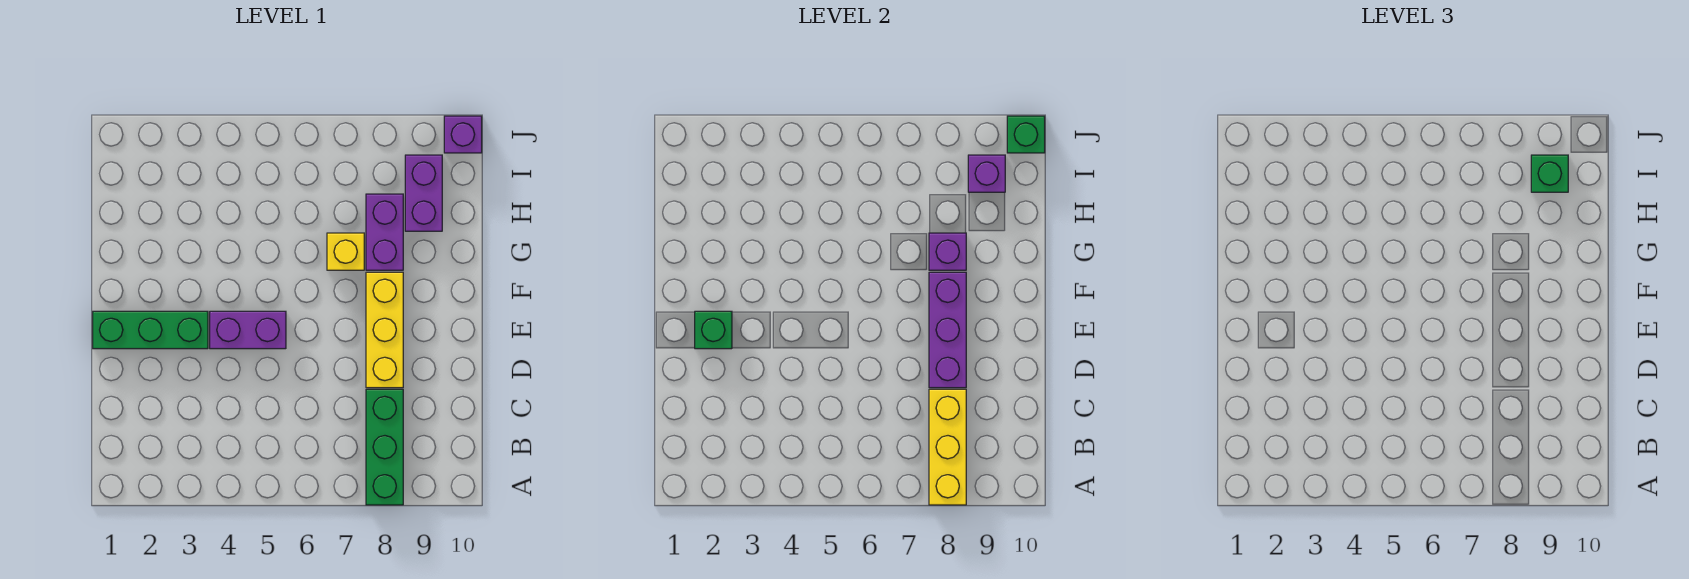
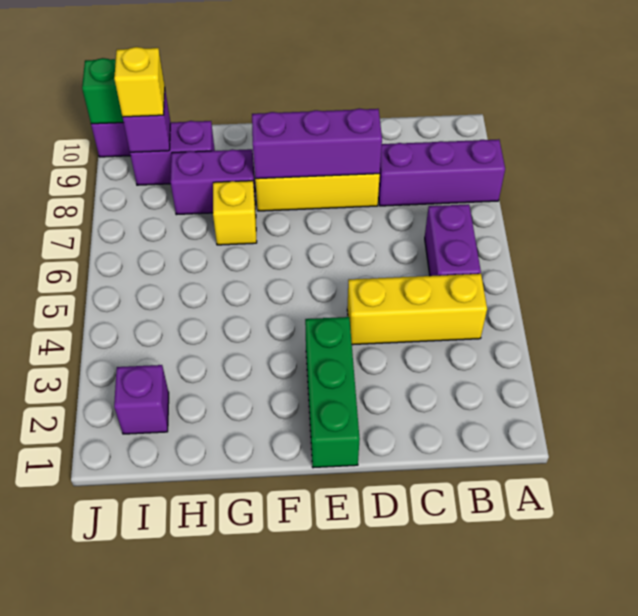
green 1x3 brick [366,389,403,505] -> purple 1x3 brick [378,139,505,206]
yellow 1x3 brick [929,389,966,505] -> yellow 1x3 brick moved to [347,274,487,345]
green 1x1 brick [695,311,732,349] -> none
purple 1x2 brick [210,311,286,349] -> purple 1x2 brick moved to [425,204,481,276]
purple 1x1 brick [929,233,966,270] -> purple 1x1 brick moved to [114,365,169,434]
green 1x1 brick [1531,155,1568,192] -> yellow 1x1 brick [114,47,165,117]

